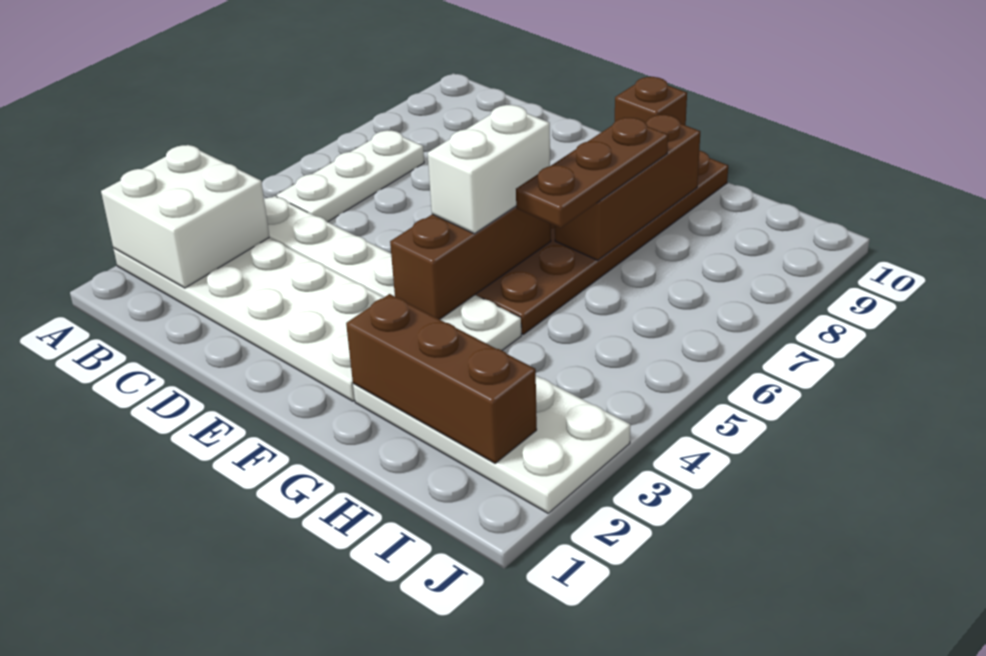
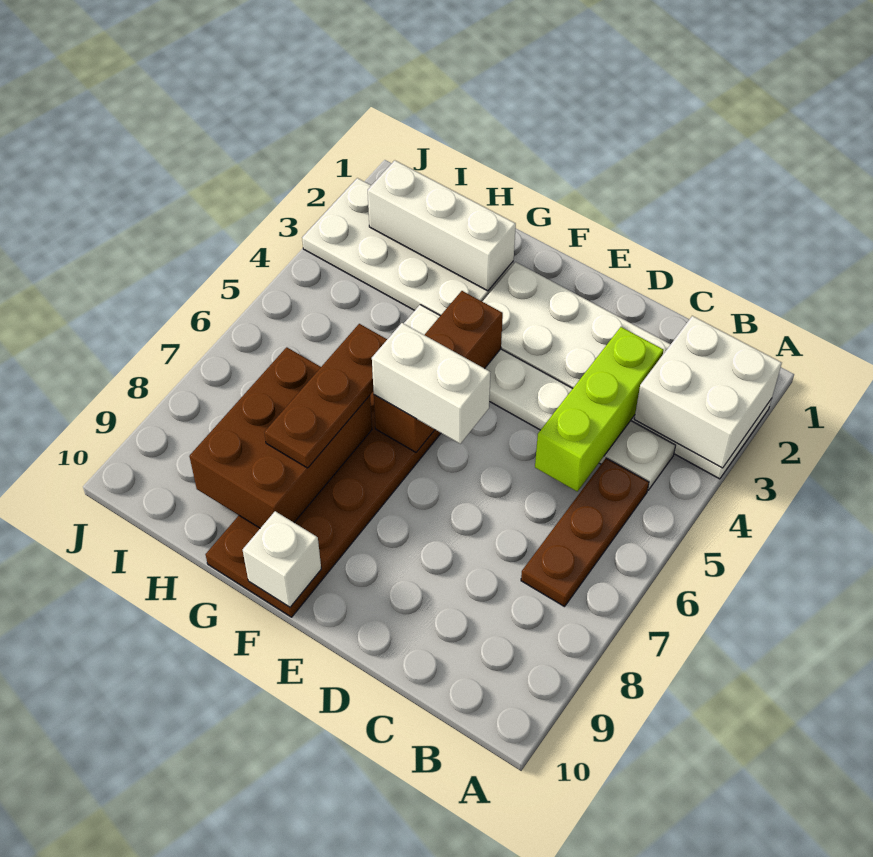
white 1x3 plate [277,130,424,222] -> brown 1x3 plate [521,458,649,607]
none -> lime 1x3 brick [535,327,664,491]
white 1x2 brick [428,105,550,234] -> white 1x2 brick turned to [372,323,491,444]
brown 1x1 brick [615,77,687,125] -> white 1x1 brick [243,511,321,607]
brown 1x3 brick [346,294,537,463] -> white 1x3 brick [368,160,516,291]
brown 1x3 brick [555,115,700,260] -> brown 2x3 brick [189,347,372,528]

